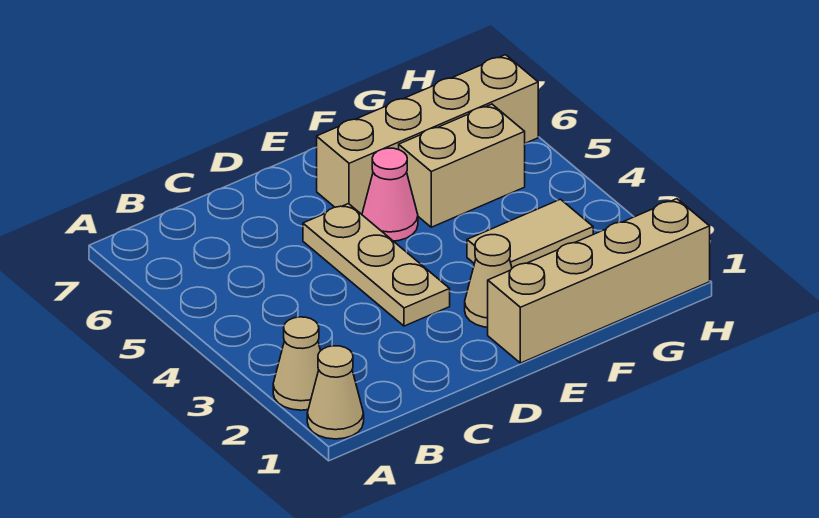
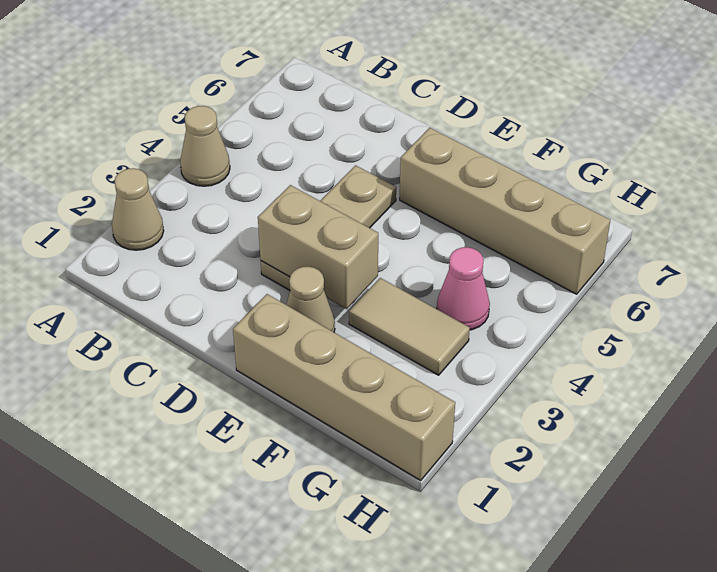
tan 1x1 cone [307,346,364,439] -> tan 1x1 cone moved to [180,106,230,186]
pink 1x1 cone [362,148,418,241] -> pink 1x1 cone moved to [437,247,490,330]
tan 1x2 brick [399,104,525,227] -> tan 1x2 brick moved to [258,185,378,309]

